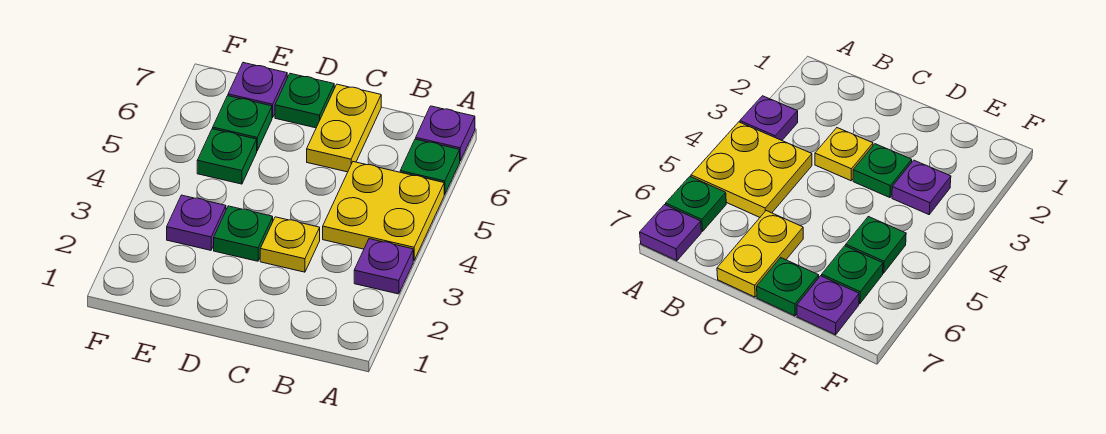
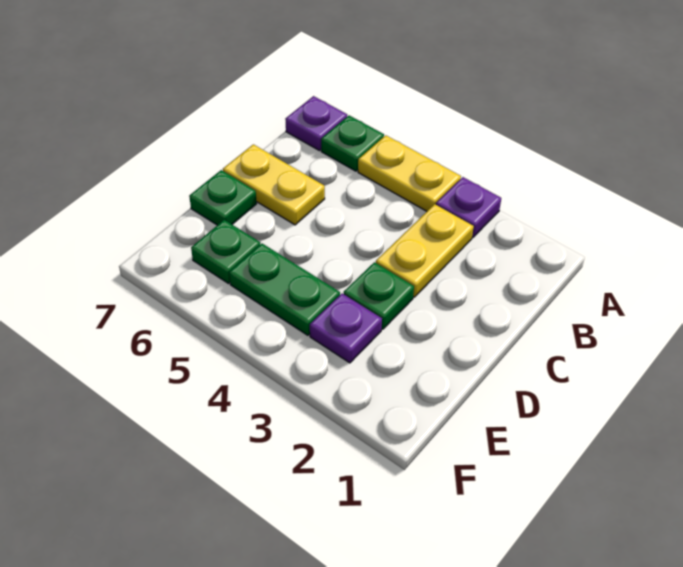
yellow 2x2 plate [323,162,444,261] -> yellow 1x2 plate [358,135,461,211]
yellow 1x1 plate [260,217,320,272] -> yellow 1x2 plate [376,204,474,297]
green 1x1 plate [197,129,257,184] -> green 1x2 plate [229,244,340,335]
purple 1x1 plate [228,63,287,118] -> none

